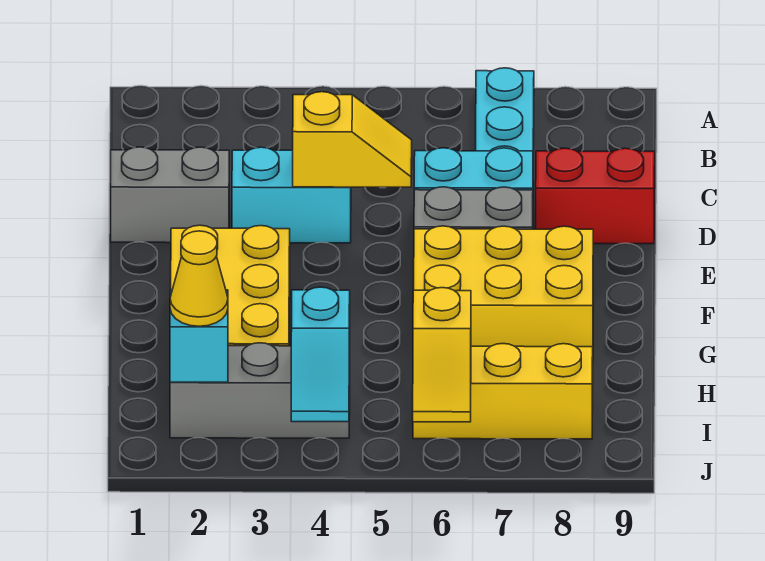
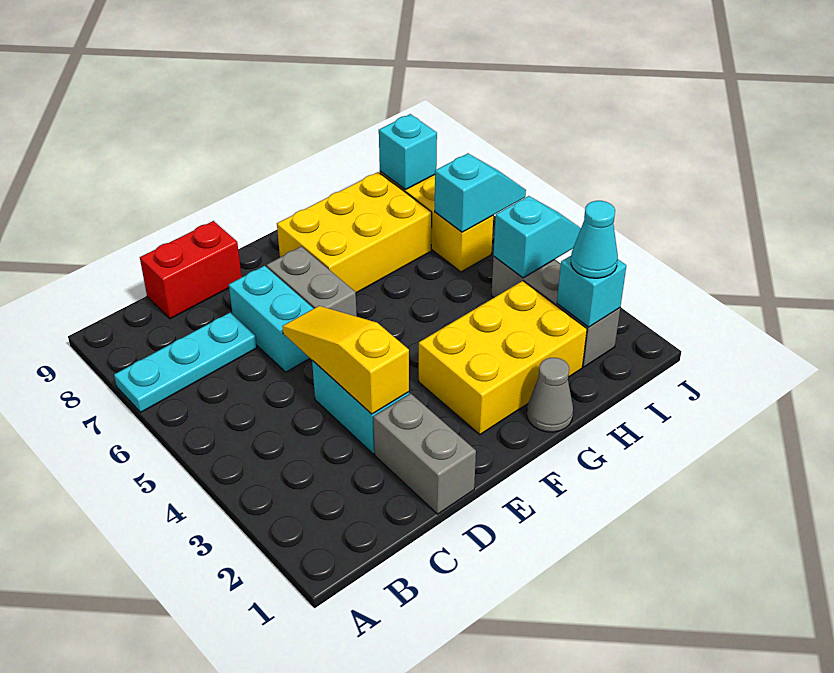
yellow 1x2 slope [293,92,412,188] -> yellow 1x3 slope [282,306,409,414]
red 1x2 brick [536,148,655,244] -> red 1x2 brick turned to [140,221,242,319]
yellow 2x3 brick [414,226,593,347] -> yellow 2x3 brick turned to [277,172,432,293]
none -> grey 1x1 cone [527,358,573,432]
yellow 1x1 cone [170,231,228,326] -> cyan 1x1 cone [571,201,618,278]
yellow 1x2 slope [413,288,471,422] -> cyan 1x2 slope [435,154,526,232]
none -> cyan 1x1 brick [379,114,437,190]

